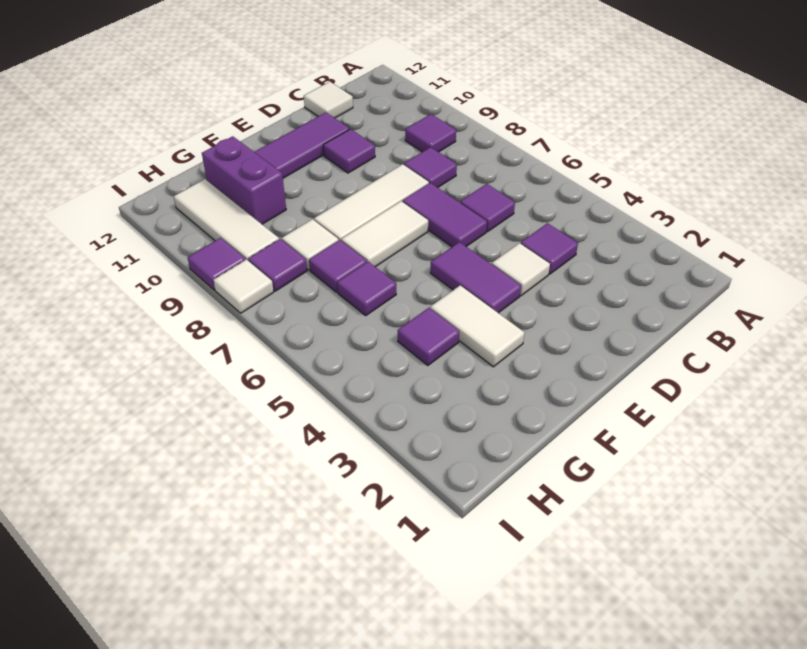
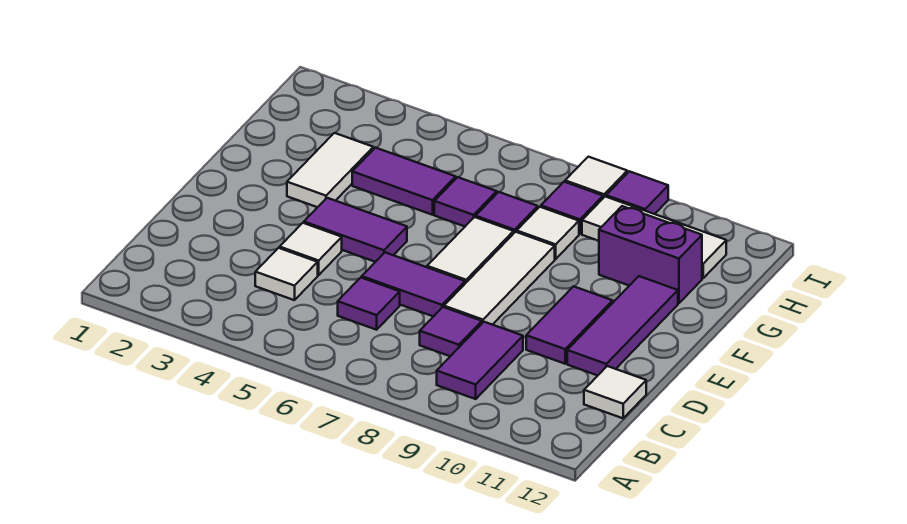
purple 1x1 tile [405,114,456,152] -> purple 1x2 tile [437,322,523,399]
purple 1x1 tile [521,223,578,274] -> white 1x1 tile [255,248,318,300]
purple 1x1 tile [323,129,375,173] -> purple 1x2 tile [526,286,613,364]
white 1x2 tile [430,285,524,367] -> white 1x2 tile turned to [287,133,373,207]
purple 1x1 tile [398,308,459,365] -> purple 1x2 tile [352,148,456,215]

